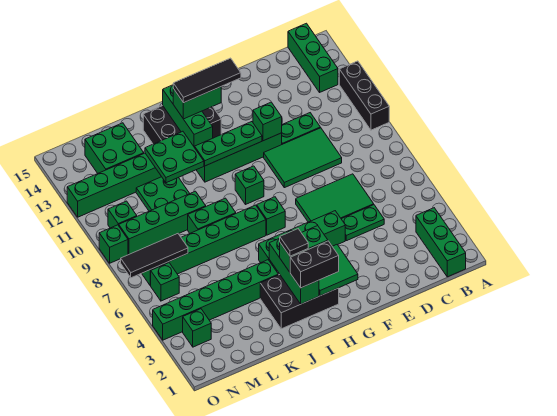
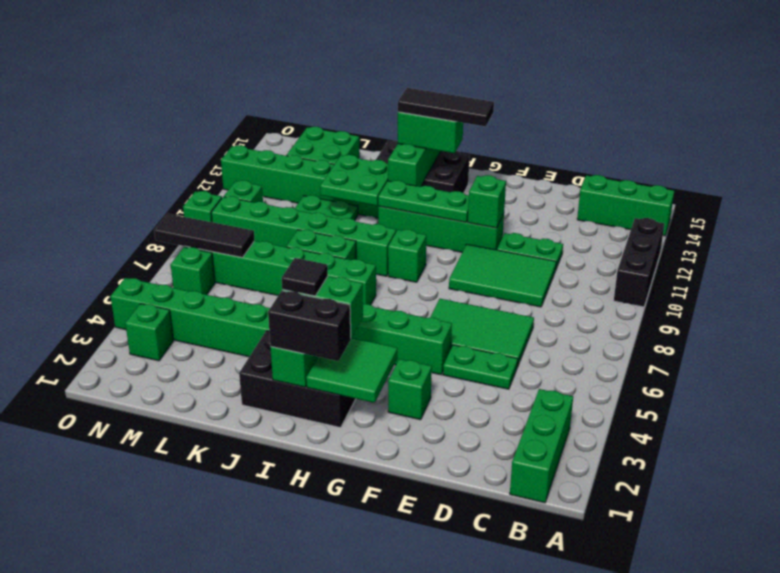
green 1x3 brick [288,23,338,92] -> green 1x3 brick turned to [577,175,674,236]
green 1x1 brick [257,197,285,235] -> green 1x1 brick moved to [388,359,432,420]
green 1x4 brick [118,191,206,255] -> green 1x6 brick [211,196,396,276]

